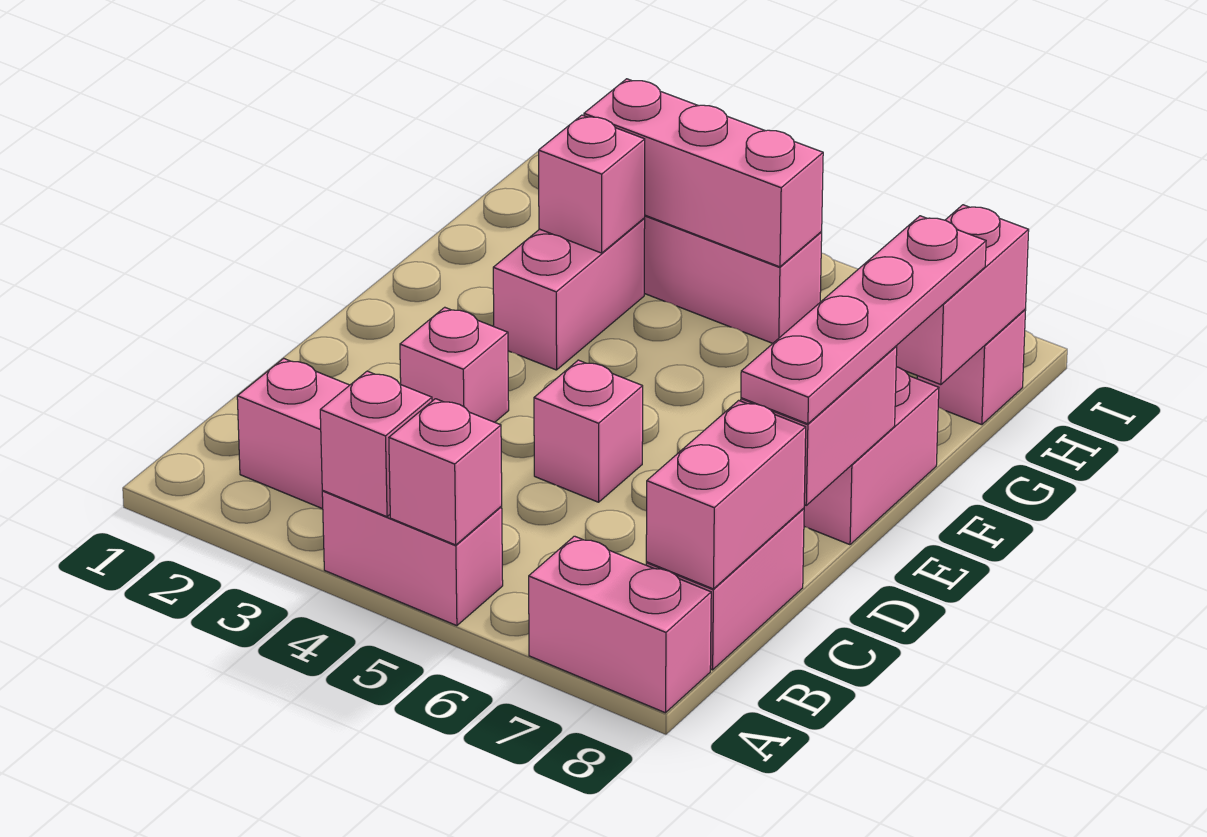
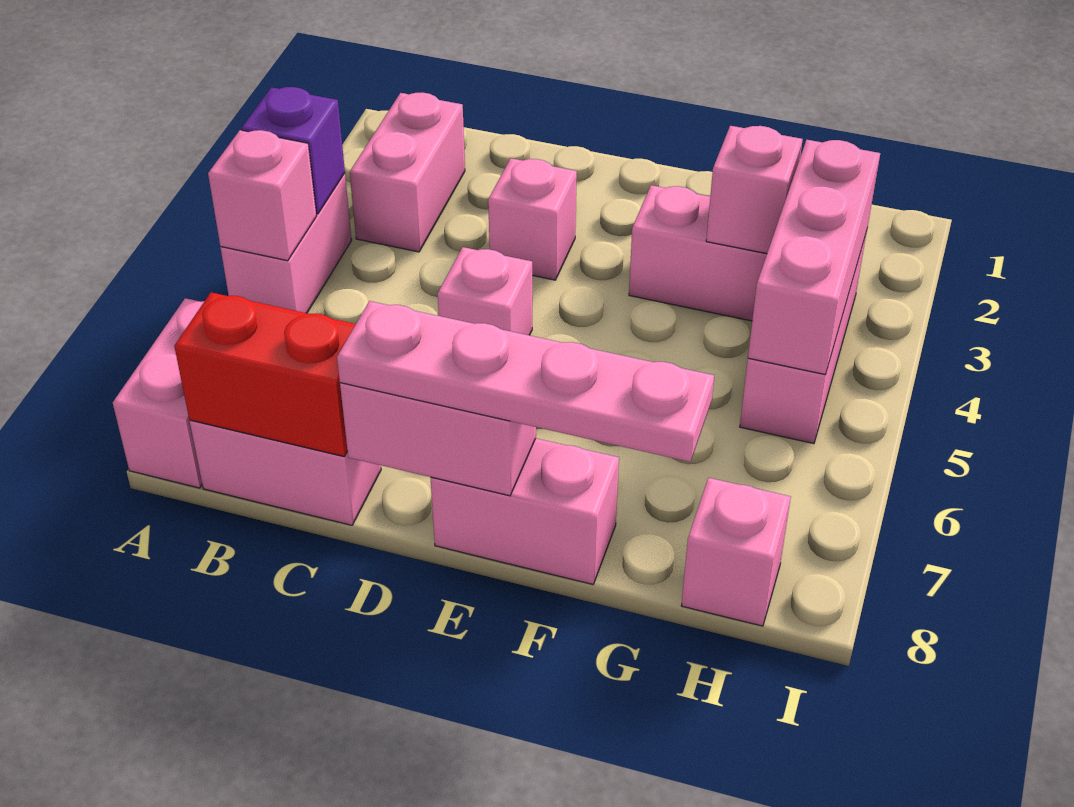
pink 1x1 brick [320,371,432,517] -> purple 1x1 brick [241,87,345,214]
pink 1x2 brick [646,400,806,589] -> red 1x2 brick [174,292,356,456]
pink 1x2 brick [896,205,1029,385] -> none

